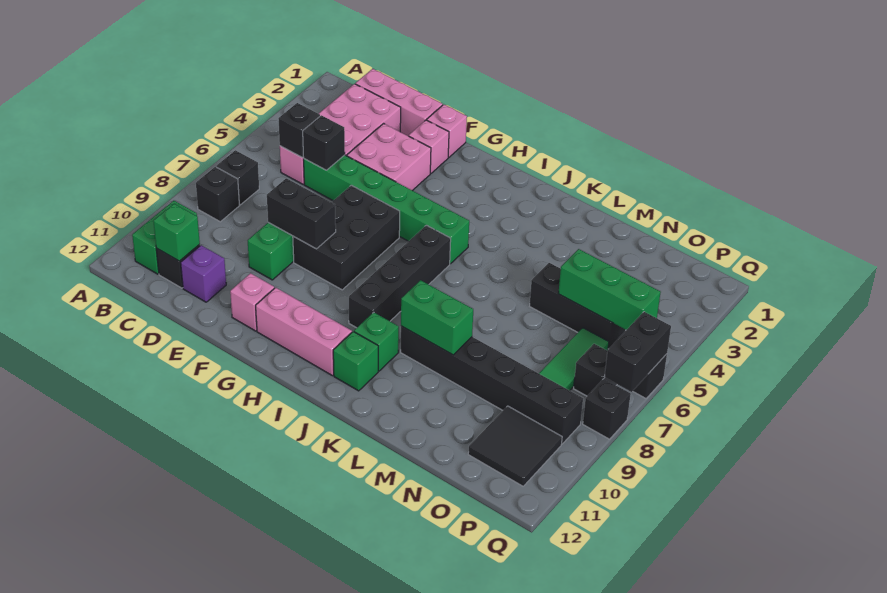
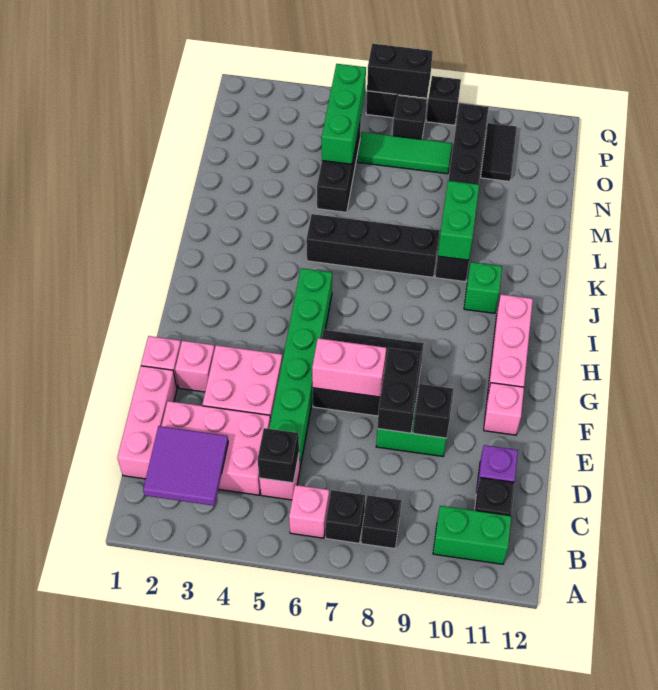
none -> purple 2x2 tile [143,426,228,506]
none -> pink 1x1 brick [289,485,329,538]
green 1x1 brick [153,204,200,261] -> none
black 1x1 brick [303,115,345,170] -> black 1x1 brick moved to [413,384,454,438]
none -> pink 1x2 brick [312,338,386,397]
black 1x4 brick [349,225,451,328] -> black 1x4 brick moved to [306,214,440,277]
green 1x1 brick [333,332,378,391] -> none
black 2x2 tile [468,406,562,486] -> black 1x2 tile [481,123,517,182]

